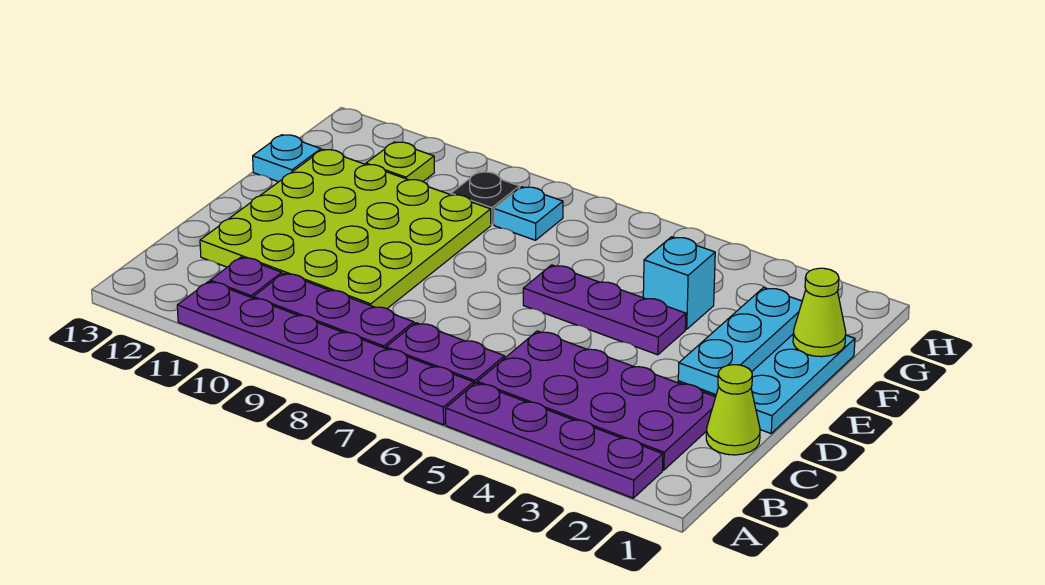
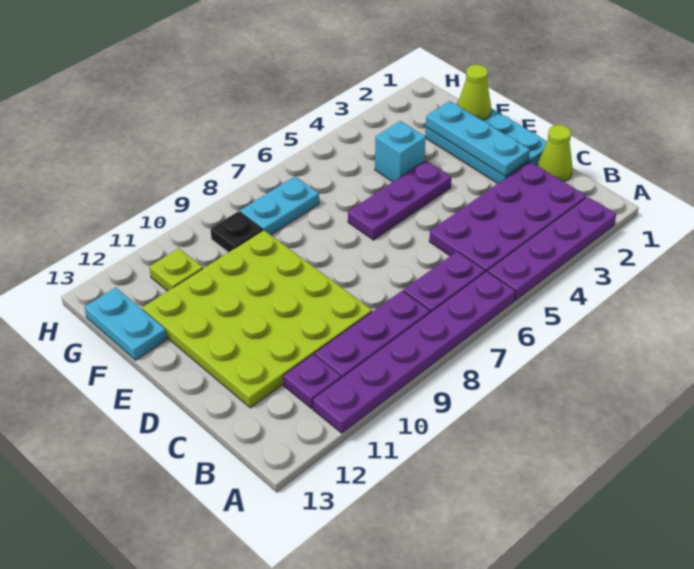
cyan 1x1 plate [253,135,321,182] -> cyan 1x2 plate [85,287,167,360]
cyan 1x1 plate [494,187,563,240] -> cyan 1x2 plate [240,176,319,235]

